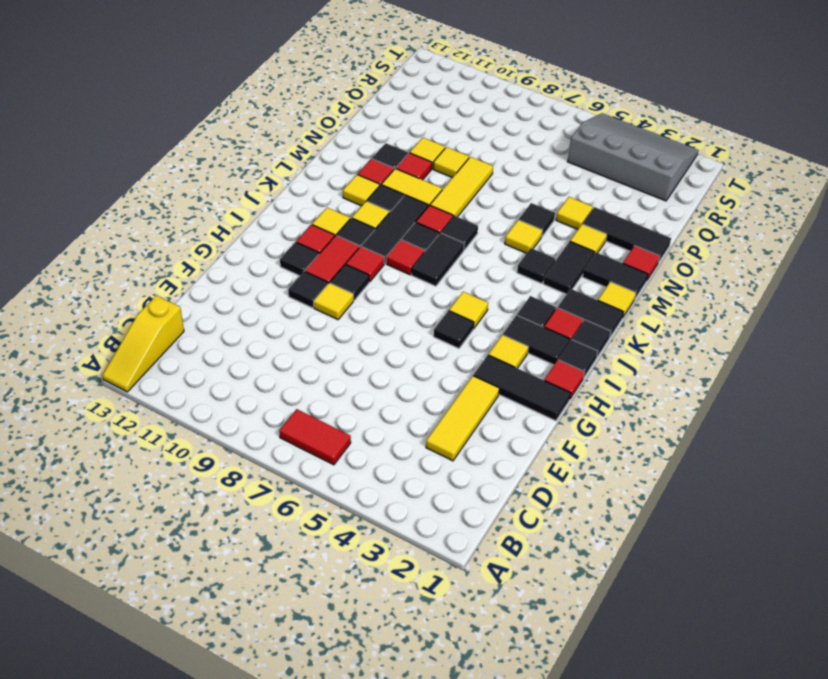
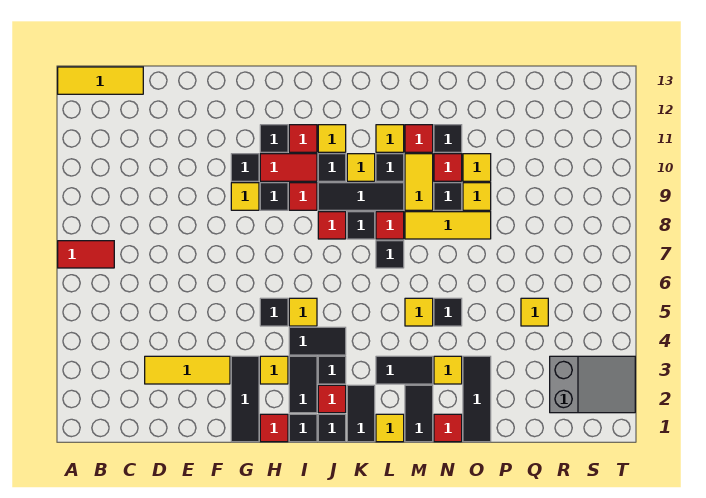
yellow 1x3 slope [102,295,184,392] -> yellow 1x3 tile [58,67,143,94]
red 1x2 tile [279,409,351,465] -> red 1x2 tile turned to [58,241,114,268]
black 1x2 tile [412,233,464,286] -> black 1x2 tile moved to [289,327,346,355]
black 1x1 tile [517,248,555,283] -> black 1x1 tile moved to [434,183,462,210]
yellow 1x1 tile [556,197,593,229] -> yellow 1x1 tile moved to [521,298,548,326]
grey 3x4 slope [568,113,699,201] -> grey 2x3 slope [550,356,635,413]

